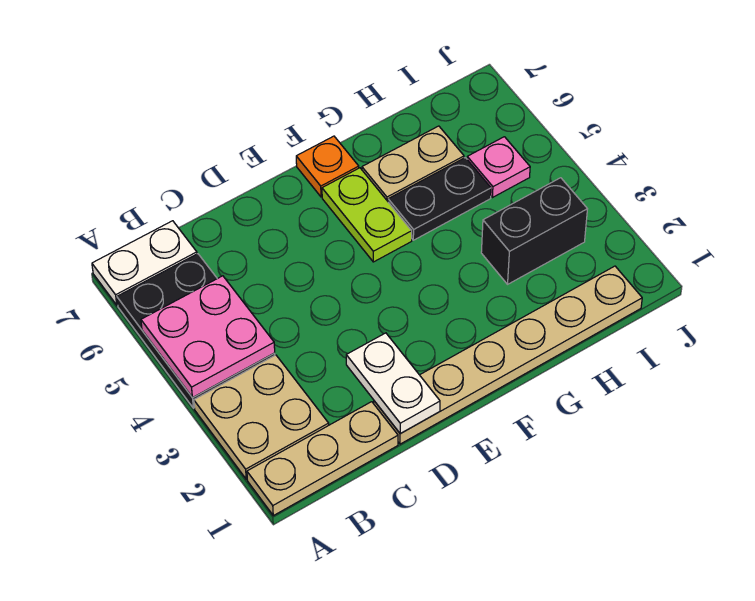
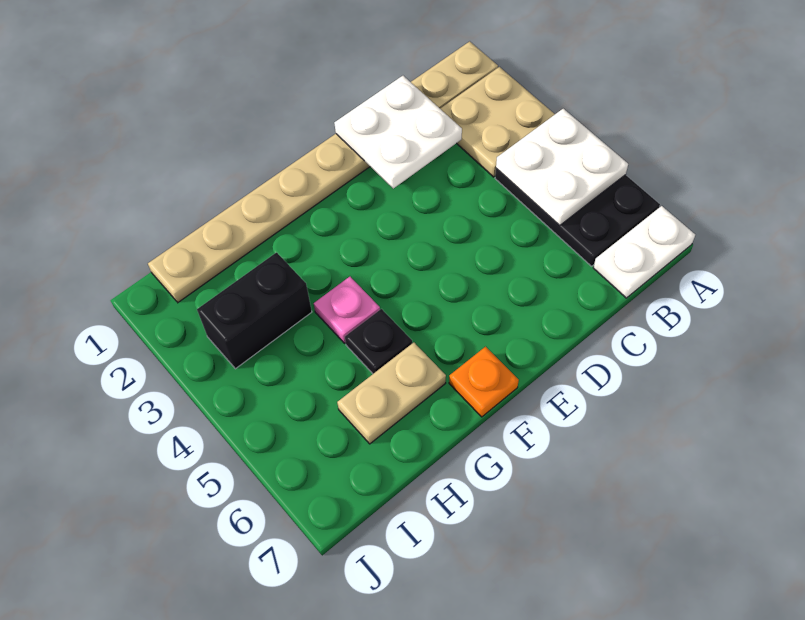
pink 2x2 plate [141,276,275,398] -> white 2x2 plate [496,109,628,225]
white 1x2 plate [346,333,440,434] -> white 2x2 plate [334,76,462,188]
lime 1x2 plate [322,168,412,262] -> none
black 1x2 plate [388,158,491,240] -> black 1x1 plate [345,309,412,374]
pink 1x1 plate [467,137,530,198] -> pink 1x1 plate moved to [314,277,380,343]

